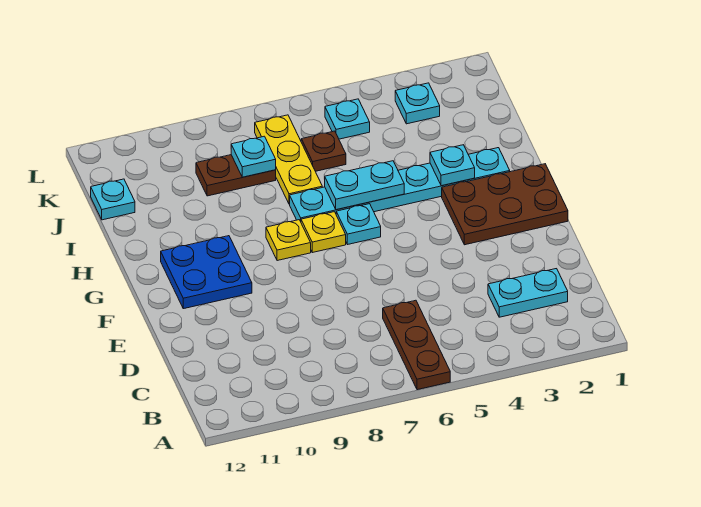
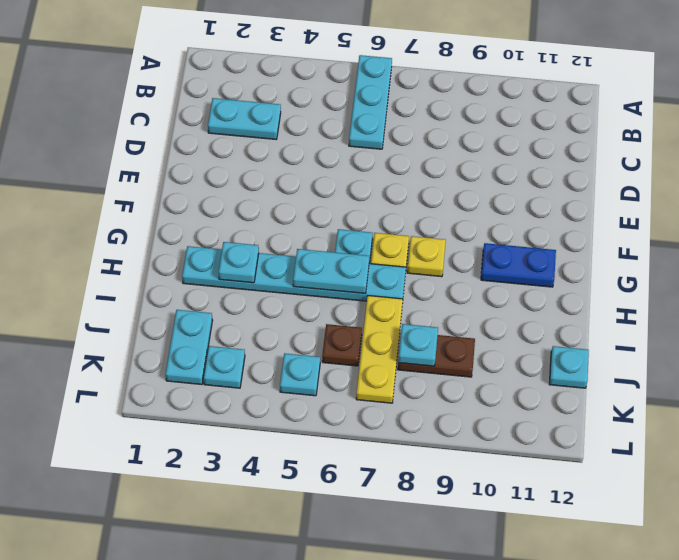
brown 1x3 plate [383,300,450,390] -> cyan 1x3 plate [349,55,392,149]
brown 2x3 plate [442,164,568,245] -> none
blue 2x2 plate [161,236,252,309] -> blue 1x2 plate [481,243,556,287]
none -> cyan 1x2 plate [165,310,213,385]

